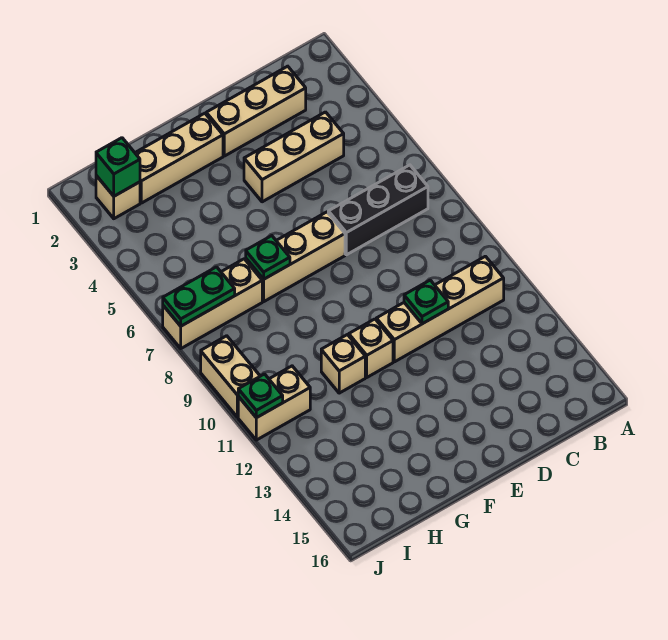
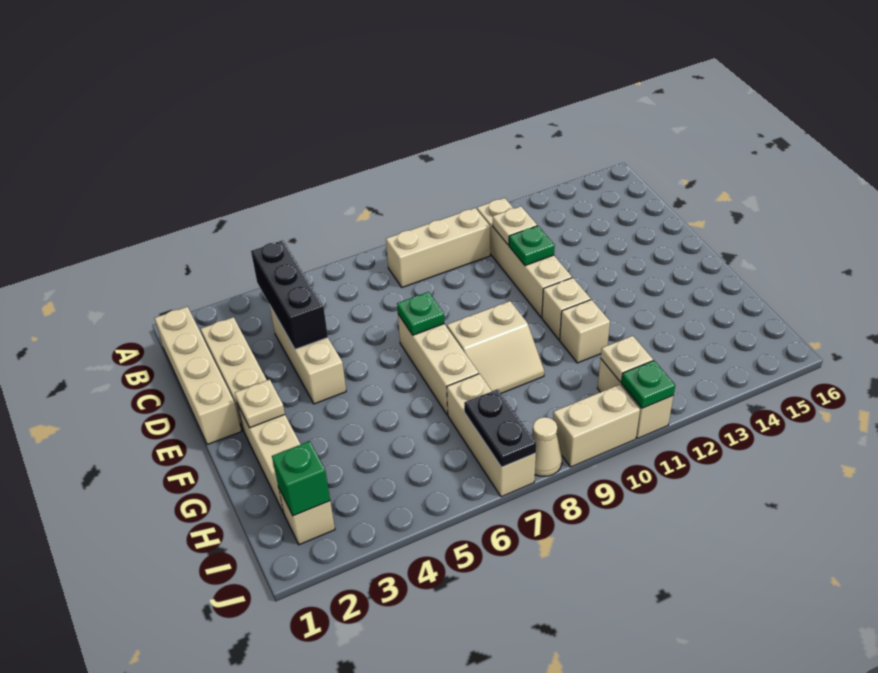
none -> tan 1x4 brick [155,307,241,445]
black 1x3 brick [328,165,428,255] -> black 1x3 brick moved to [251,240,328,349]
none -> tan 1x3 brick [386,208,490,287]
none -> tan 1x1 plate [493,206,537,245]
none -> tan 1x1 plate [235,379,285,428]
none -> tan 2x2 slope [447,301,544,393]
green 1x1 plate [246,236,290,279] -> green 1x1 plate moved to [397,292,444,335]
green 1x2 plate [163,267,235,326] -> black 1x2 plate [464,389,536,467]
none -> tan 1x1 plate [601,336,653,382]
none -> tan 1x1 cone [532,417,562,476]

